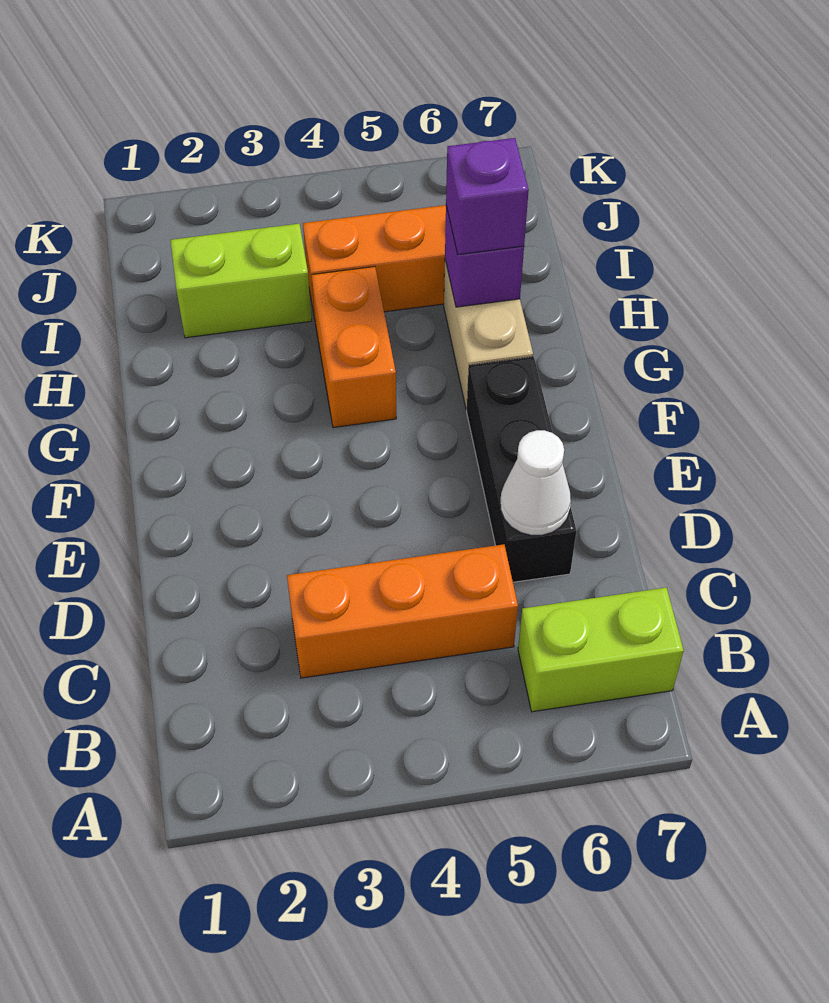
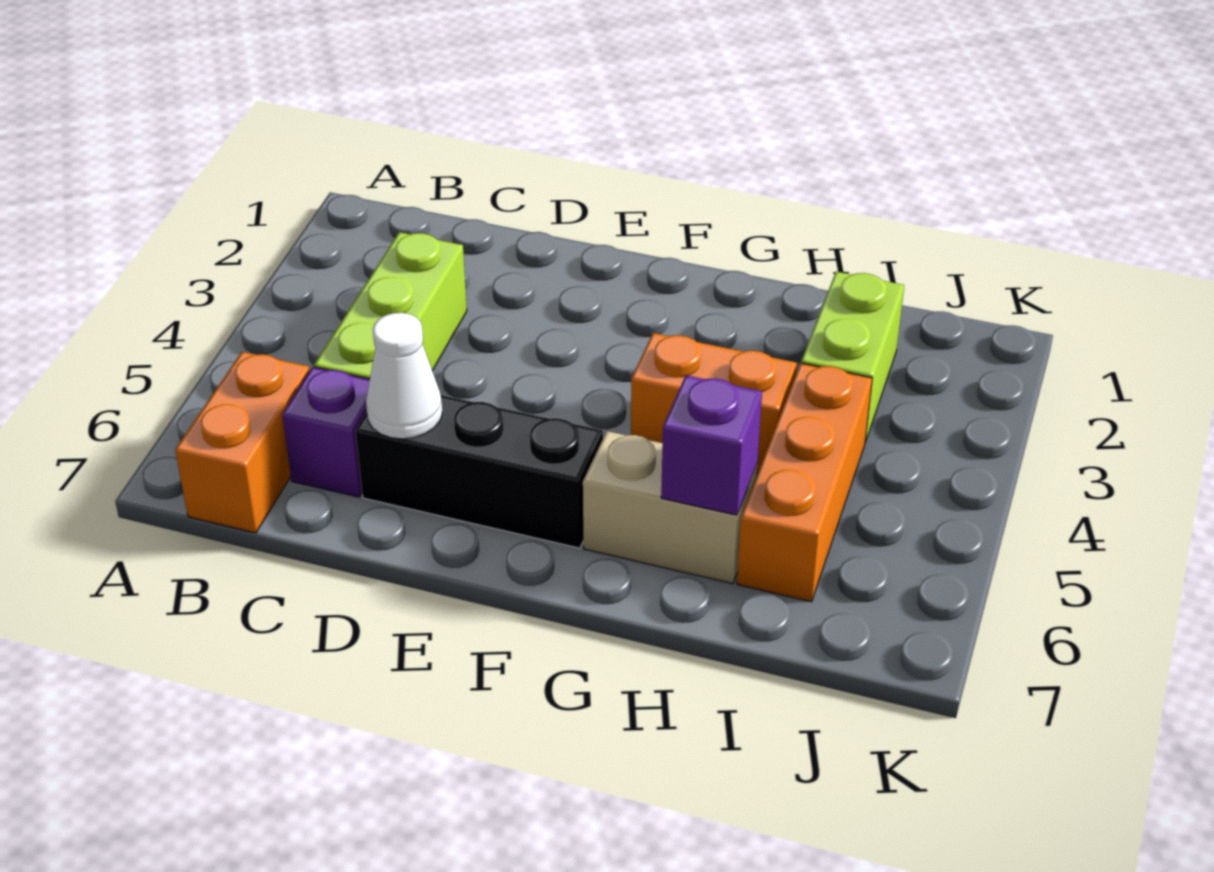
lime 1x2 brick [518,588,684,712] -> orange 1x2 brick [175,352,310,533]
orange 1x3 brick [287,544,518,678] -> lime 1x3 brick [314,232,467,379]
purple 1x1 brick [446,138,529,255] -> purple 1x1 brick moved to [282,367,370,497]

